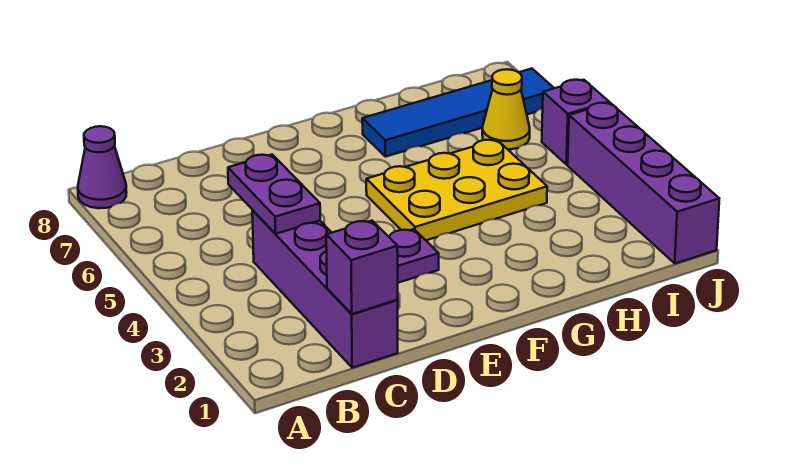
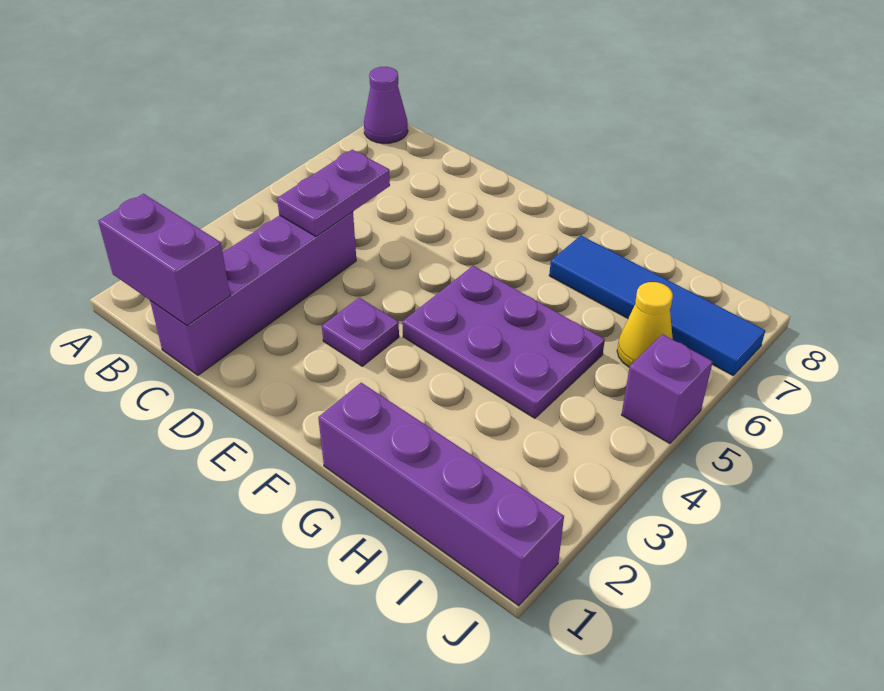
purple 1x1 brick [326,221,398,314] -> purple 1x2 brick [98,194,230,325]
yellow 2x3 plate [366,140,547,240] -> purple 2x3 plate [402,266,605,418]
purple 1x4 brick [568,103,719,263] -> purple 1x4 brick turned to [318,383,564,606]

